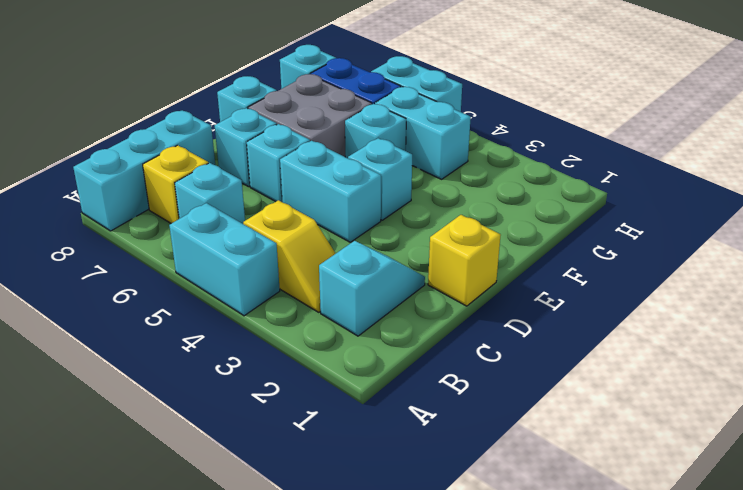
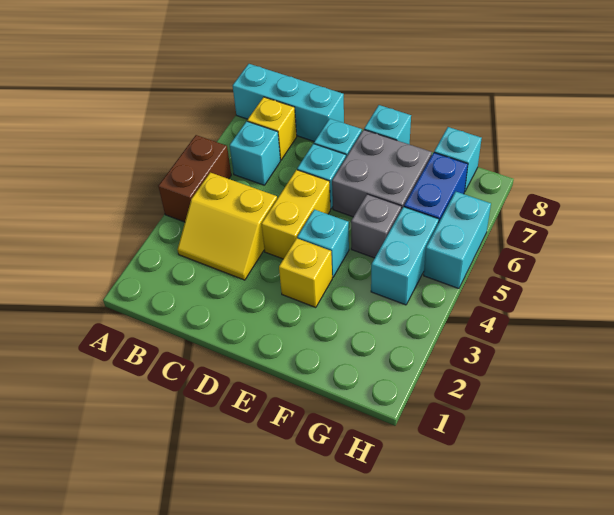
cyan 1x2 brick [169,203,280,316] -> brown 1x2 brick [158,135,231,222]
cyan 1x2 slope [319,241,425,336] -> none
yellow 1x2 slope [243,200,336,312] -> yellow 2x2 slope [177,172,277,280]
yellow 1x1 brick [428,215,501,306] -> yellow 1x1 brick moved to [279,238,332,308]
cyan 1x2 brick [280,141,381,242] -> yellow 1x2 brick [261,170,330,259]
cyan 1x1 brick [345,104,406,158] -> grey 1x1 brick [351,194,402,258]

